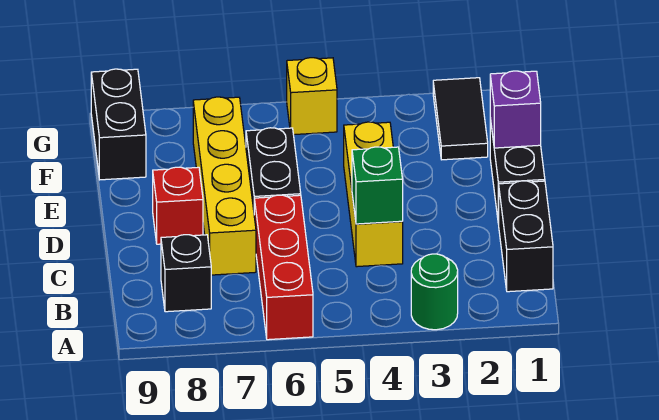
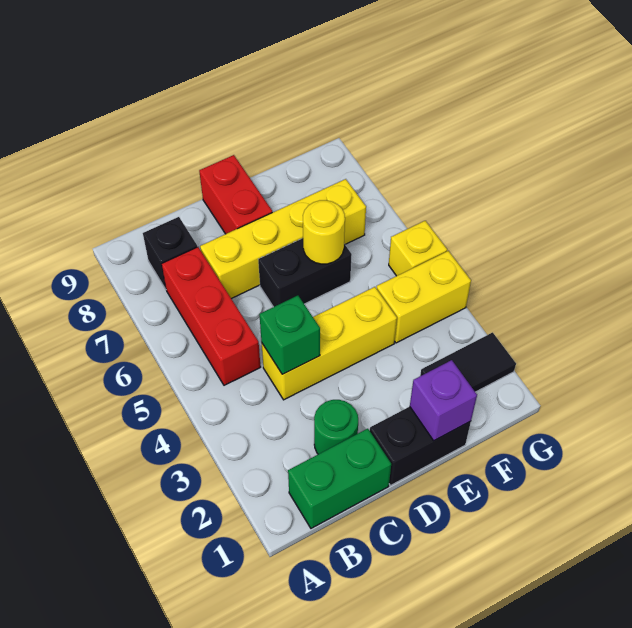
green 1x1 round brick [411,254,458,330] -> green 1x1 round brick moved to [314,400,358,454]
red 1x3 brick [254,195,313,340] -> red 1x3 brick turned to [162,247,261,385]
black 1x2 brick [499,181,553,292] -> green 1x2 brick [288,429,391,528]
red 1x1 brick [153,167,203,244] -> red 1x2 brick [199,155,272,234]
none -> yellow 1x1 round brick [303,200,345,264]
none -> yellow 1x2 brick [377,251,471,343]
black 1x2 brick [91,69,146,180] -> none

